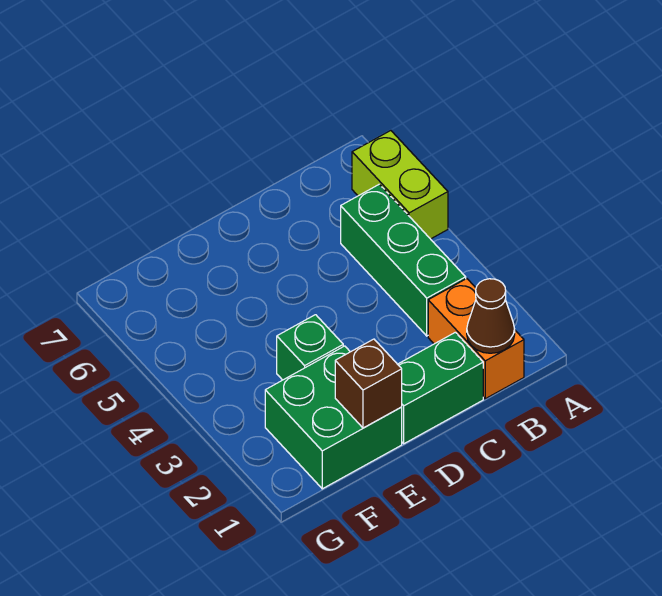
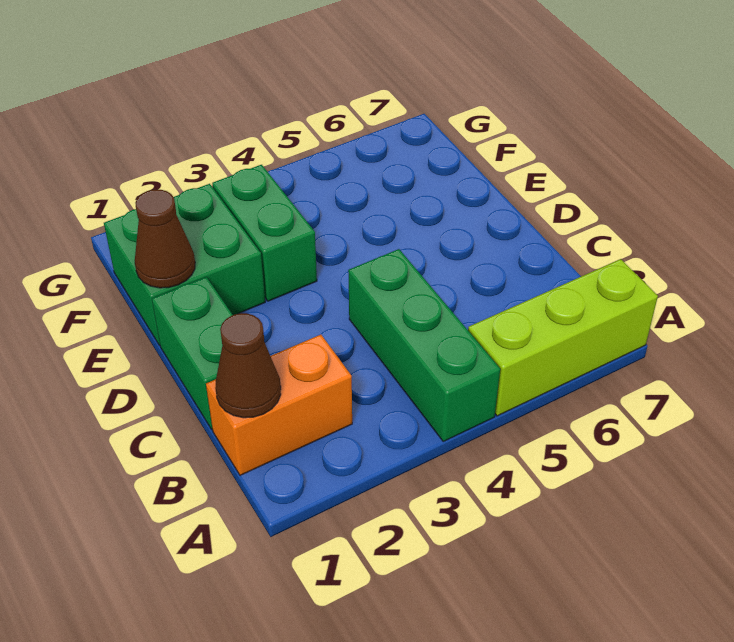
lime 1x2 brick [352,131,448,239] -> lime 1x3 brick [468,259,658,416]
green 1x3 brick [341,184,466,336] -> green 1x3 brick turned to [348,249,500,441]
brown 1x1 brick [335,339,402,428] -> brown 1x1 cone [135,190,195,288]
green 1x1 brick [277,315,343,380] -> green 1x2 brick [212,165,317,301]

